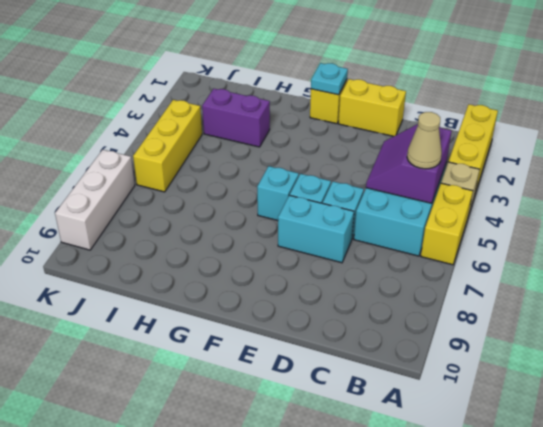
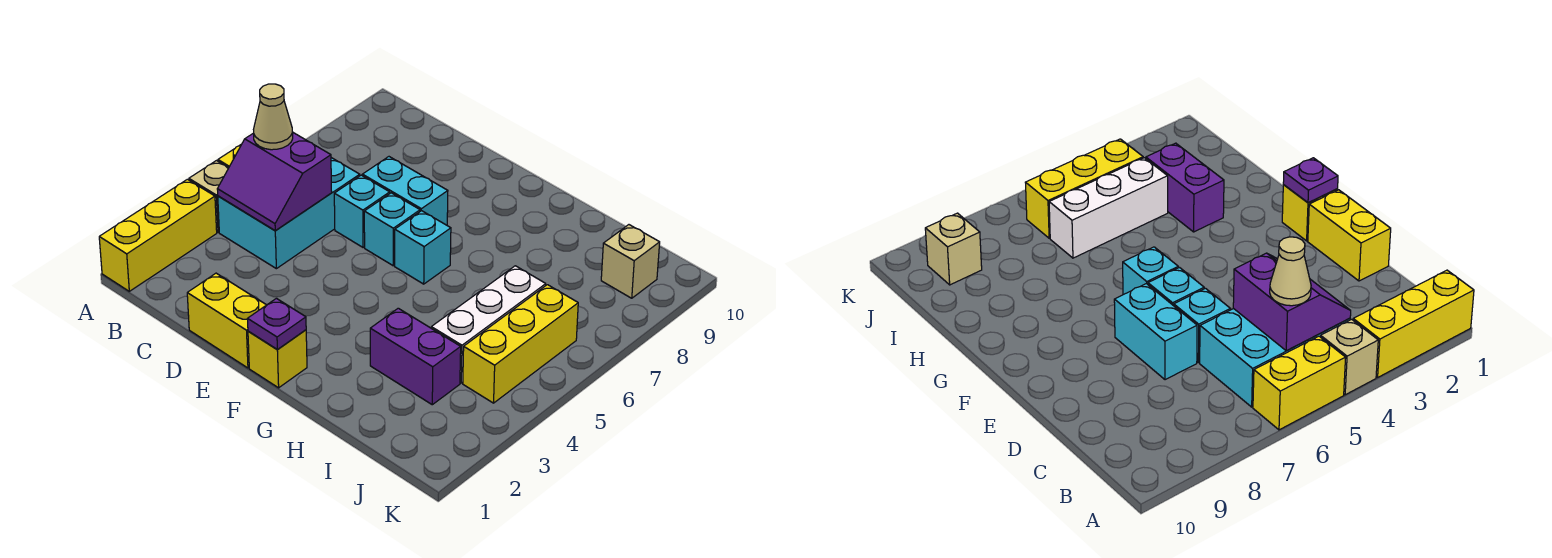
purple 2x2 slope [366,124,452,203] -> purple 2x2 slope turned to [217,133,332,230]
cyan 1x1 plate [311,63,348,95] -> purple 1x1 plate [248,298,306,349]
none -> tan 1x1 brick [601,225,660,298]
white 1x3 brick [55,150,135,250] -> white 1x3 brick moved to [431,266,546,383]

